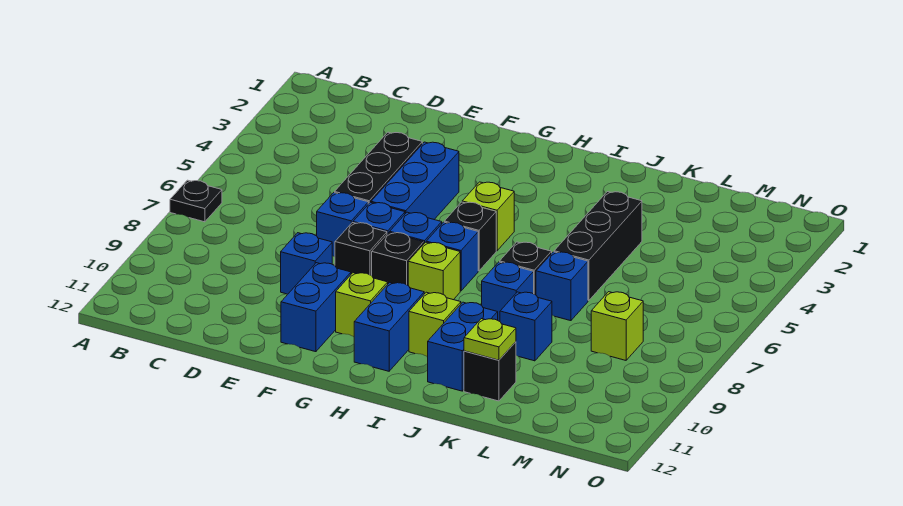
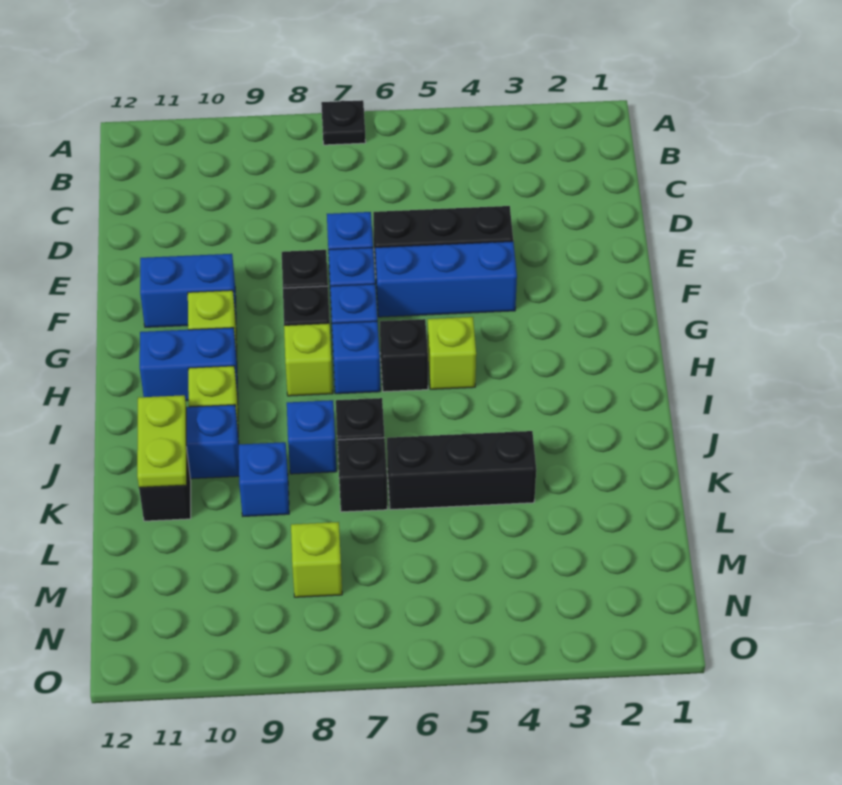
blue 1x1 brick [281,233,332,294] -> none
blue 1x1 brick [536,252,588,321] -> black 1x1 brick [338,438,387,512]
lime 1x1 plate [464,319,516,360] -> lime 1x2 plate [137,395,187,488]

